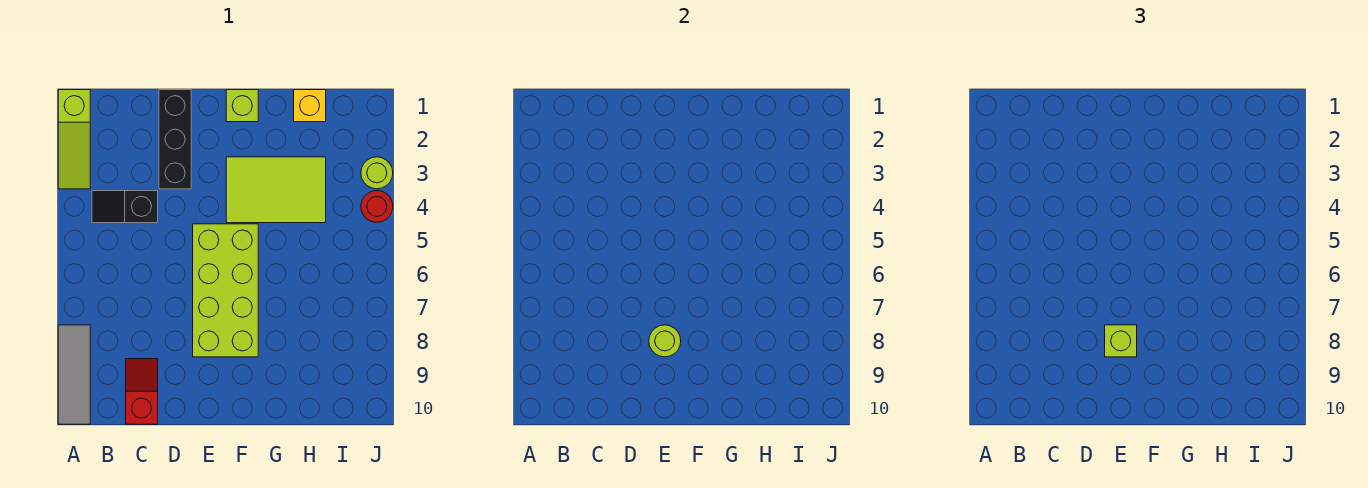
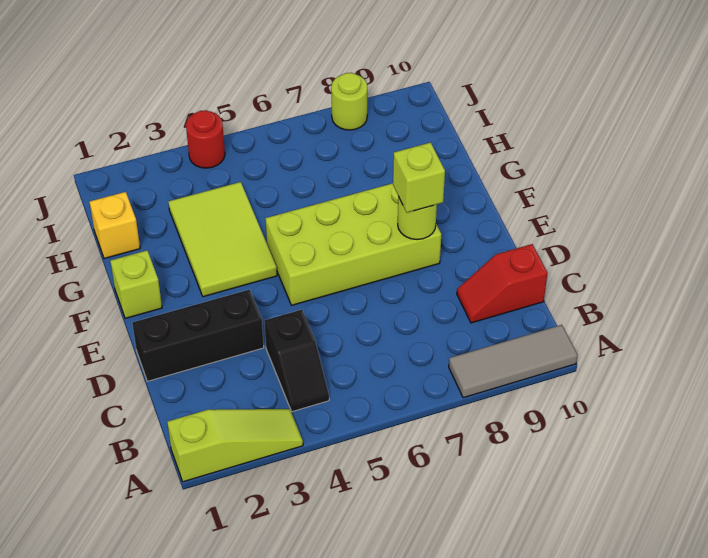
lime 1x1 round brick [361,157,393,189] -> lime 1x1 round brick moved to [331,73,367,130]

